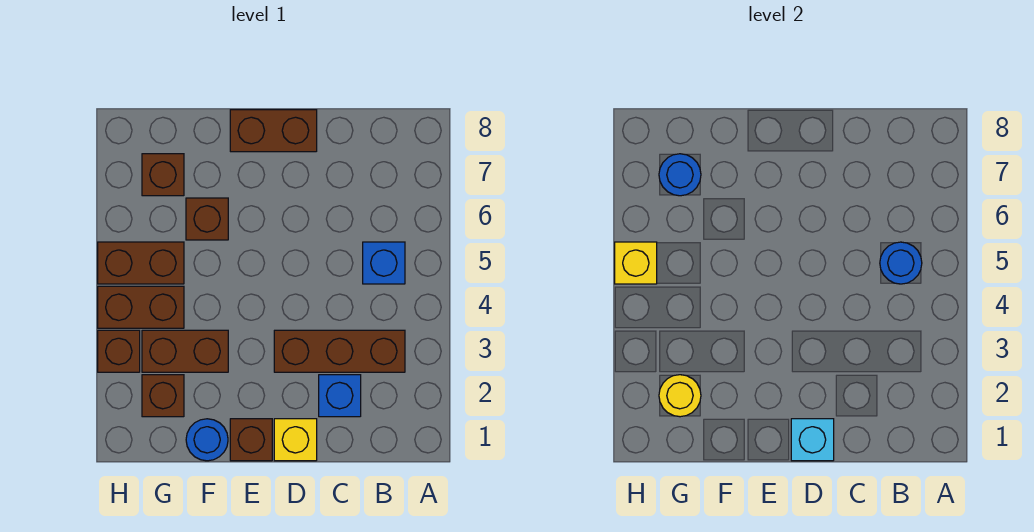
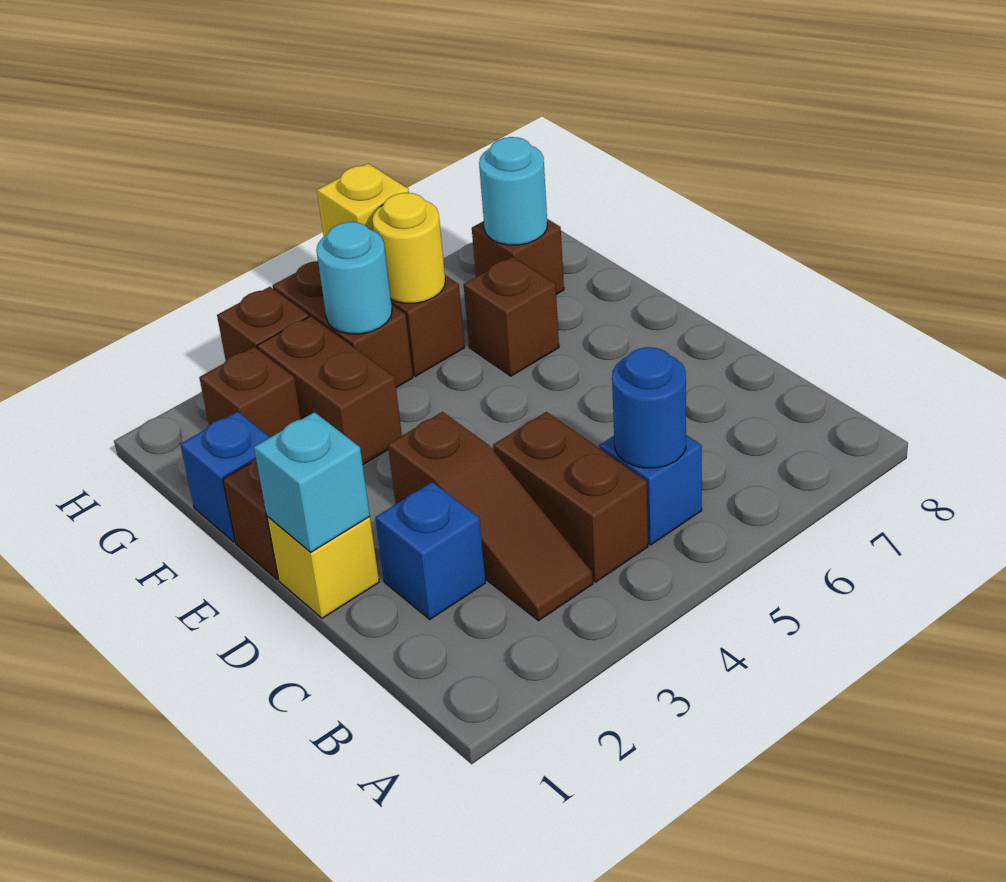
brown 1x3 brick [274,330,405,372] -> brown 1x3 slope [388,412,593,621]
brown 1x2 brick [230,110,317,152] -> brown 1x2 brick moved to [493,412,648,582]
blue 1x1 round brick [186,419,228,461] -> blue 1x1 brick [180,412,270,542]
yellow 1x1 round brick [659,375,701,417] -> yellow 1x1 round brick moved to [372,193,445,303]
none -> cyan 1x1 round brick [316,222,392,334]
blue 1x1 round brick [659,154,701,196] -> cyan 1x1 round brick [479,137,547,245]

